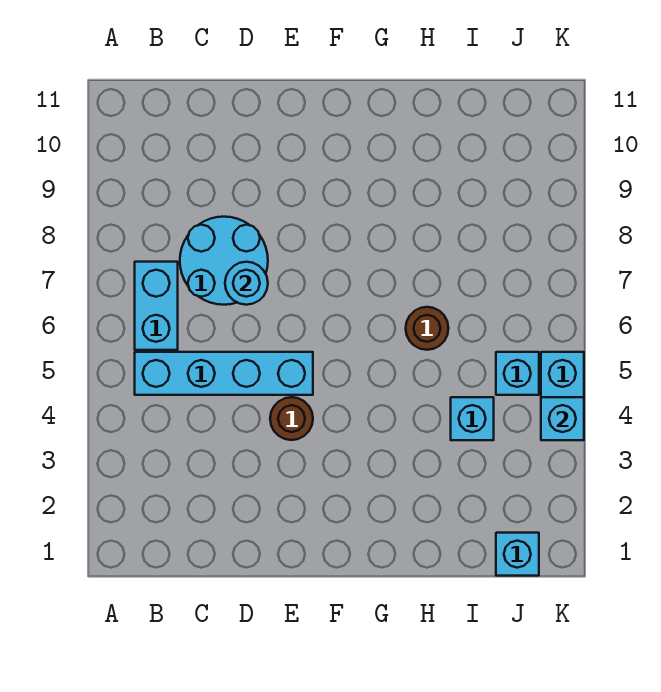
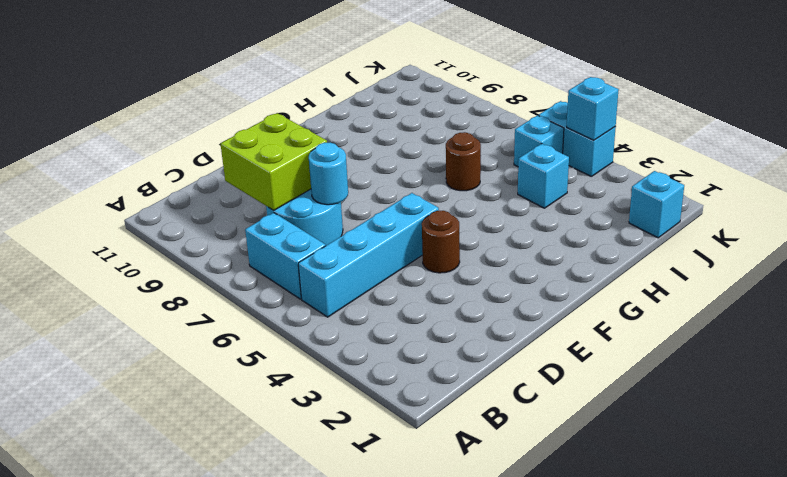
none -> lime 2x2 brick [221,113,327,211]

